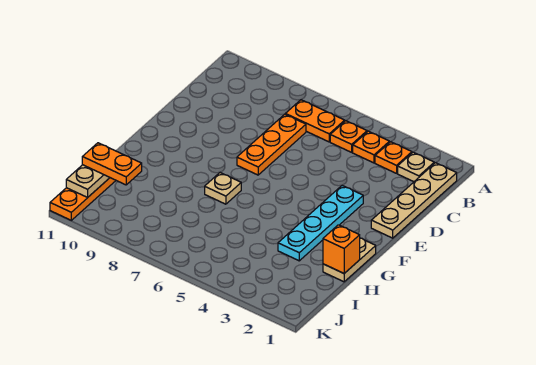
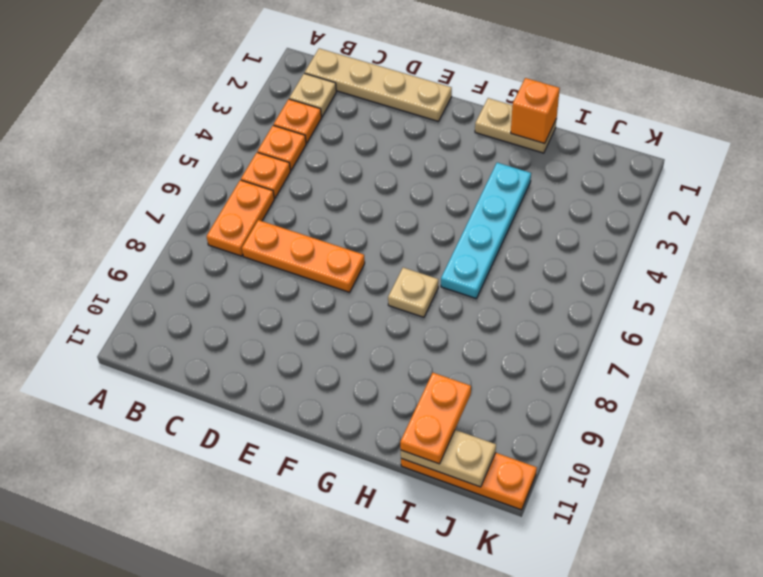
cyan 1x4 plate [278,186,363,261] -> cyan 1x4 plate turned to [441,163,531,298]

